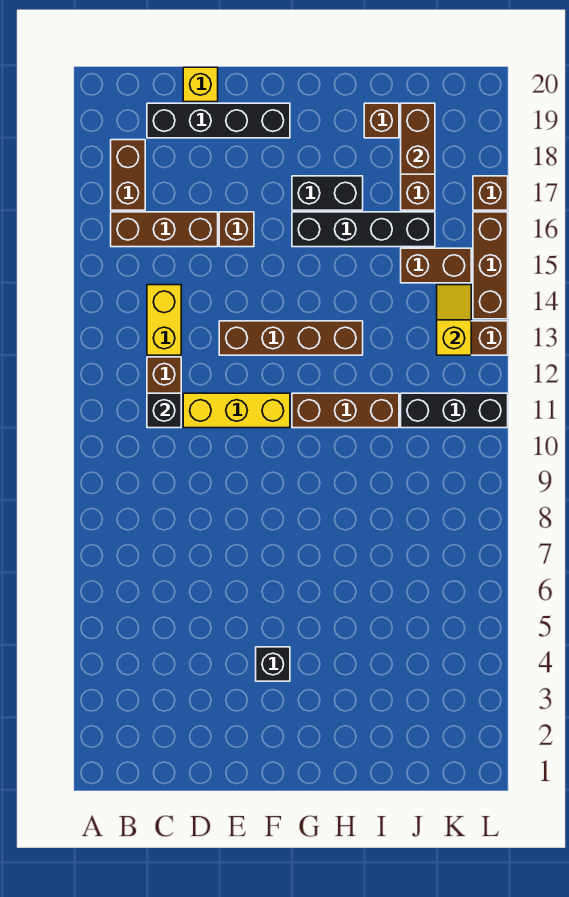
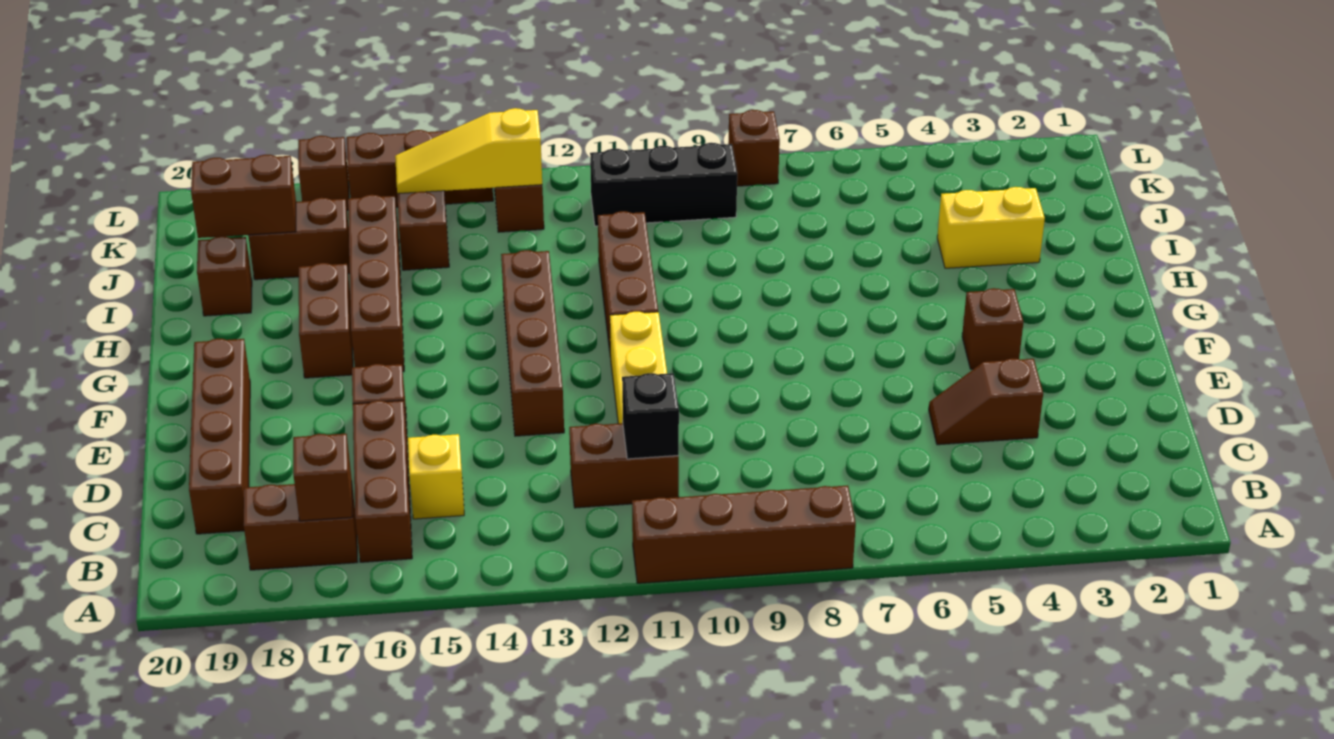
none -> brown 1x4 brick [632,486,856,583]
none -> brown 1x1 brick [293,434,353,521]
yellow 1x2 brick [147,285,181,355] -> yellow 1x2 brick moved to [937,187,1045,268]
black 1x4 brick [147,103,290,138] -> brown 1x4 brick [189,339,250,534]
none -> brown 1x2 slope [929,359,1043,445]
yellow 1x1 brick [183,67,218,102] -> yellow 1x1 brick moved to [408,434,464,519]
black 1x1 brick [256,647,290,681] -> brown 1x1 brick [962,288,1024,369]
black 1x4 brick [292,212,435,247] -> brown 1x4 brick [348,195,404,372]
black 1x2 brick [292,176,363,210] -> brown 1x2 brick [299,263,353,378]
black 1x3 brick [401,393,508,428] -> black 1x3 brick turned to [590,143,737,226]
yellow 1x2 slope [437,285,471,355] -> yellow 1x3 slope [395,108,542,194]
none -> brown 1x1 brick [728,110,780,186]

